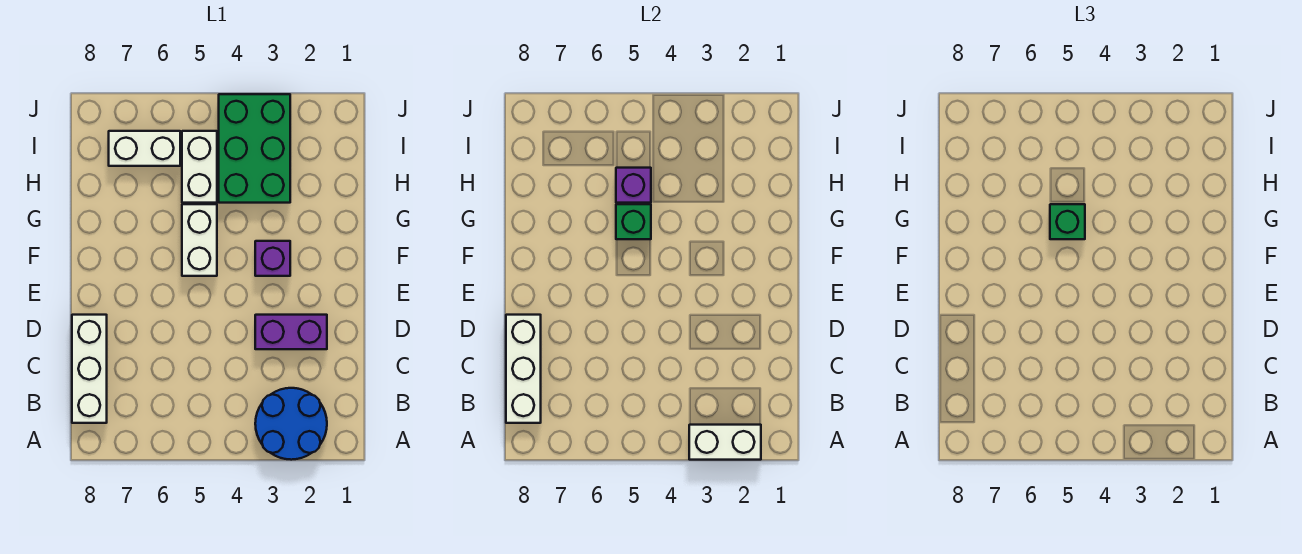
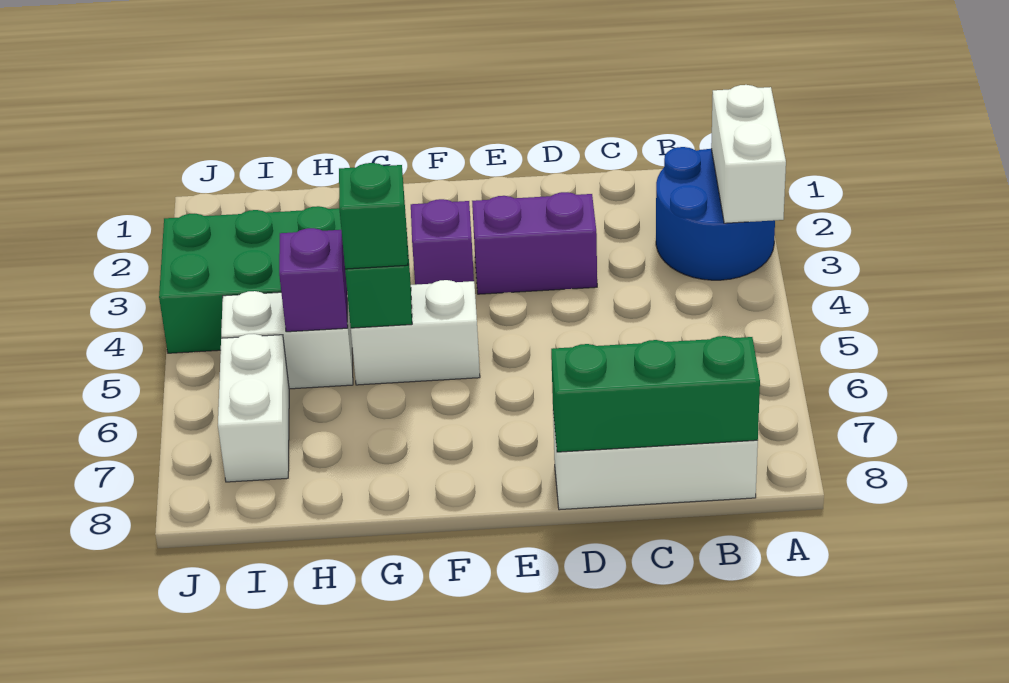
white 1x3 brick [506,315,541,423] -> green 1x3 brick [551,336,760,452]
purple 1x2 brick [255,315,327,349] -> purple 1x2 brick turned to [472,192,597,294]

